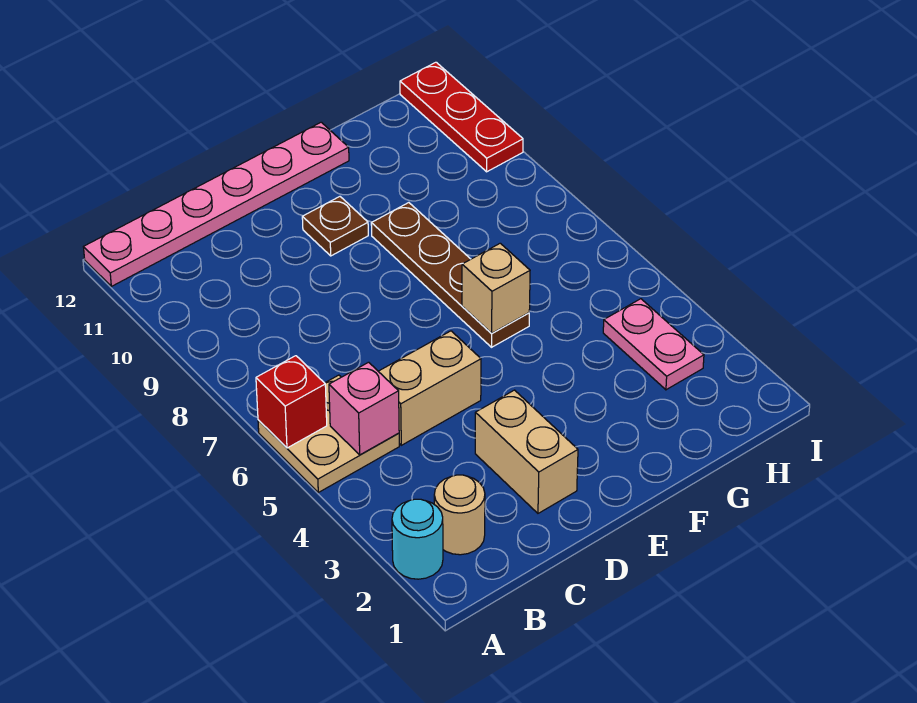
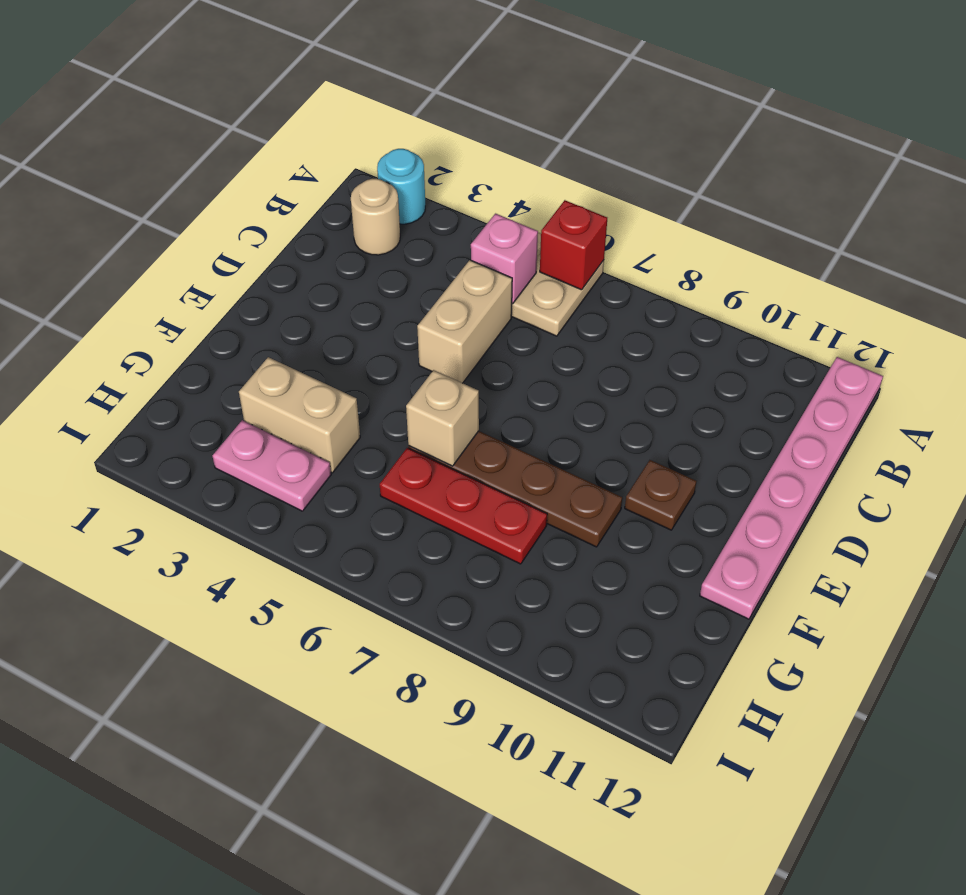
tan 1x2 brick [475,390,578,513] -> tan 1x2 brick moved to [239,357,360,473]
red 1x3 plate [400,62,523,172] -> red 1x3 plate moved to [380,448,547,564]

